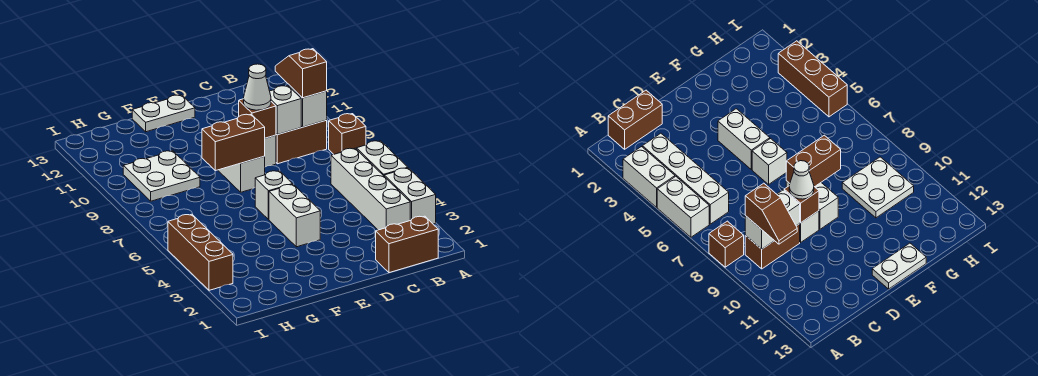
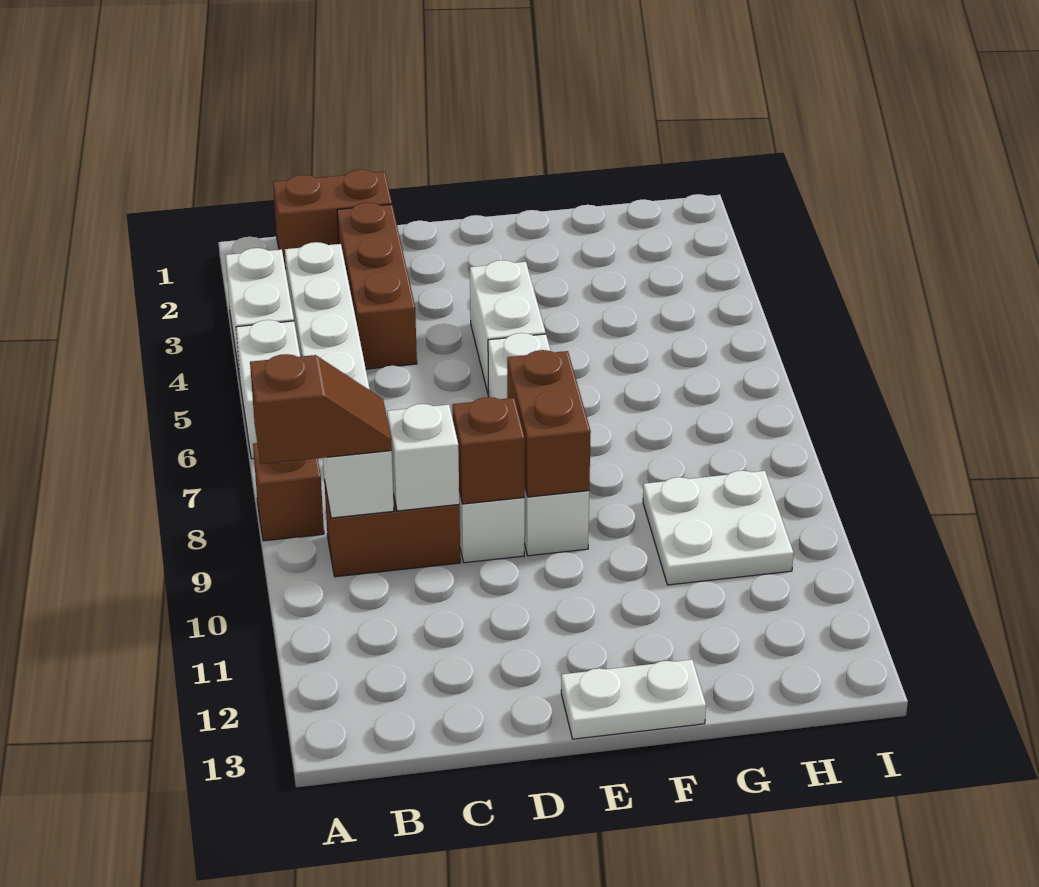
brown 1x2 slope [275,49,327,98] -> brown 1x2 slope turned to [250,354,392,464]
white 1x1 cone [244,64,271,110] -> none
brown 1x2 brick [202,114,265,171] -> brown 1x2 brick turned to [507,350,591,497]
brown 1x3 brick [168,214,233,290] -> brown 1x3 brick moved to [337,203,417,369]

